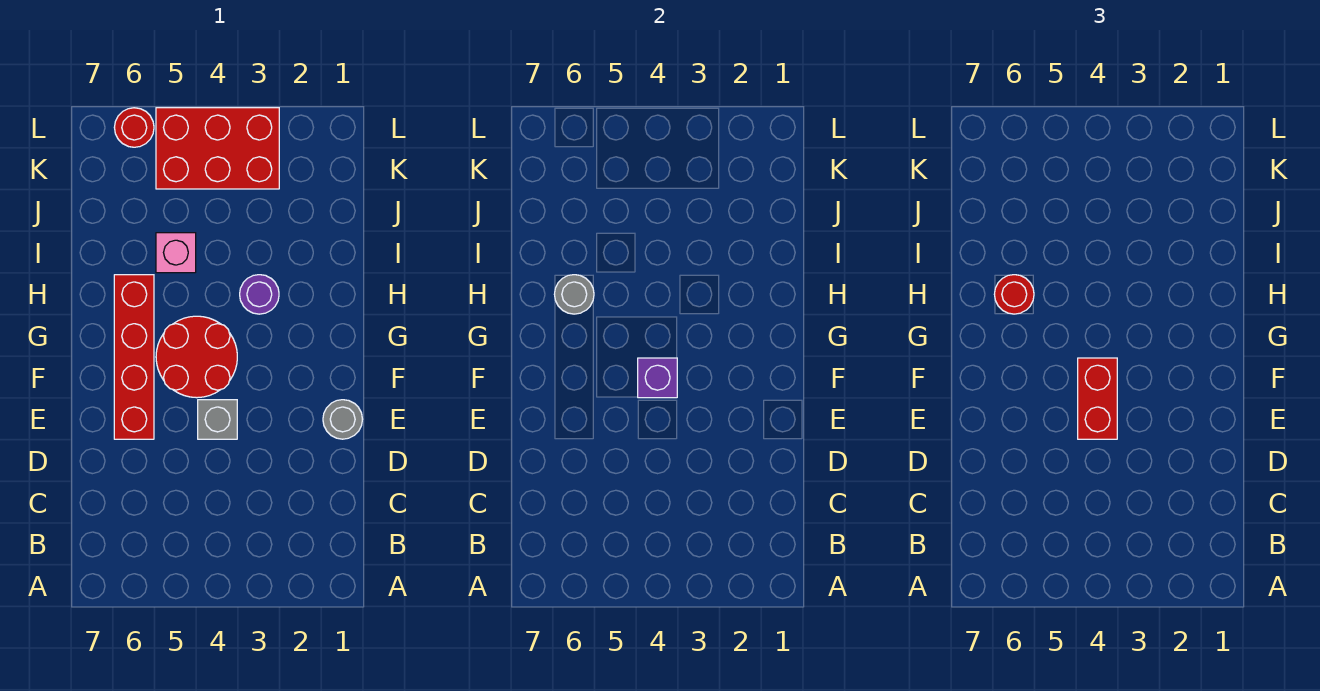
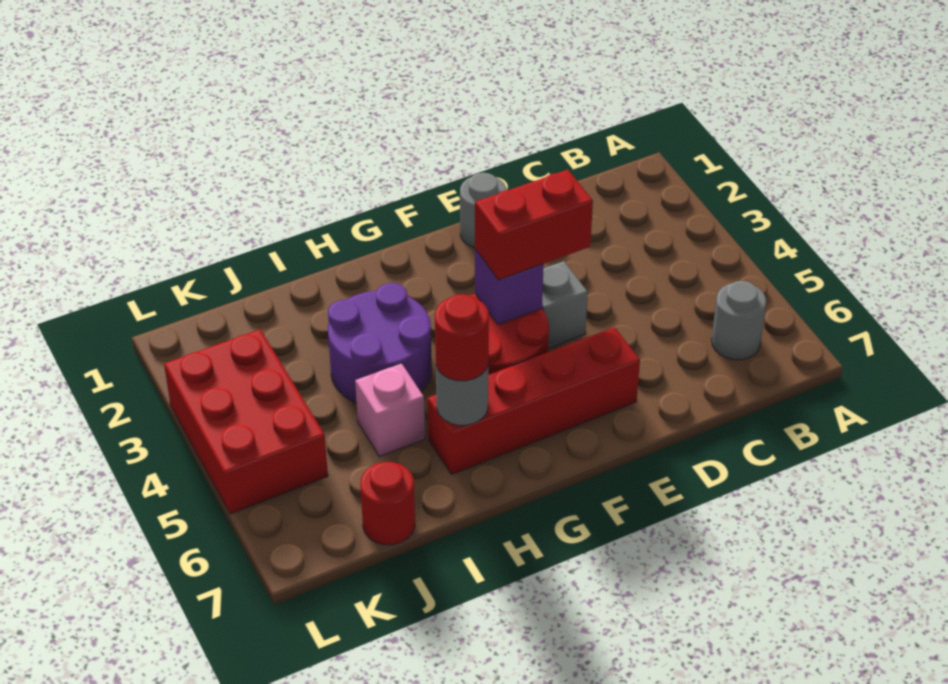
none -> grey 1x1 round brick [712,281,766,360]
purple 1x1 round brick [240,275,279,314] -> purple 2x2 round brick [328,283,432,403]
red 1x1 round brick [114,108,154,147] -> red 1x1 round brick moved to [360,462,415,545]

